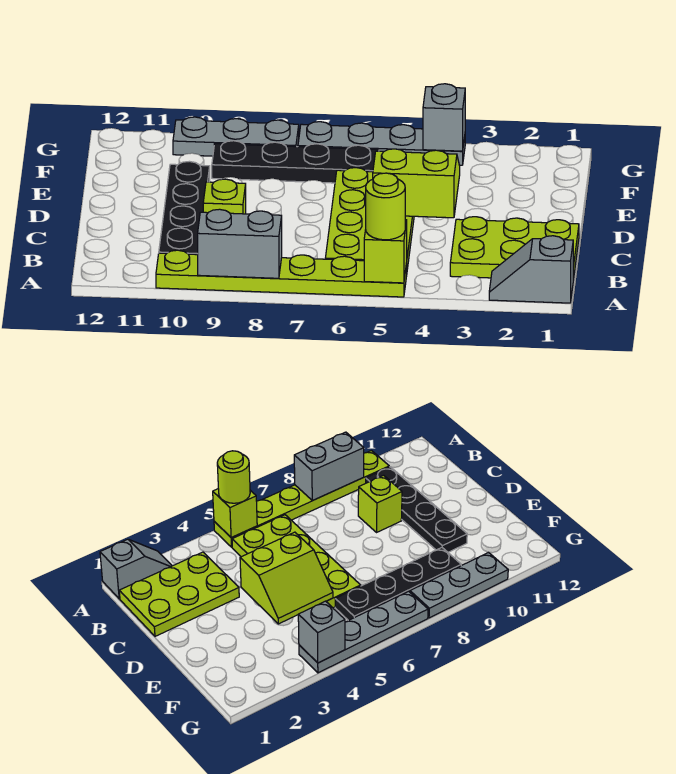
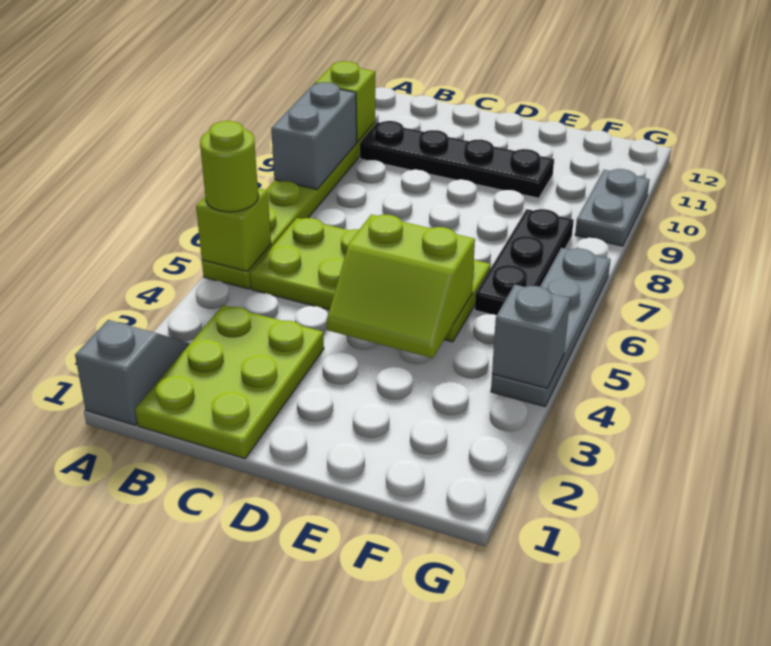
lime 1x1 brick [203,179,246,214] -> lime 1x1 brick moved to [315,61,375,142]
lime 2x2 slope [373,149,460,218] -> lime 2x2 slope turned to [327,215,475,358]
black 1x4 plate [212,141,379,183] -> black 1x3 plate [475,209,574,315]
grey 1x3 plate [173,117,299,156] -> grey 1x2 plate [575,169,650,246]

